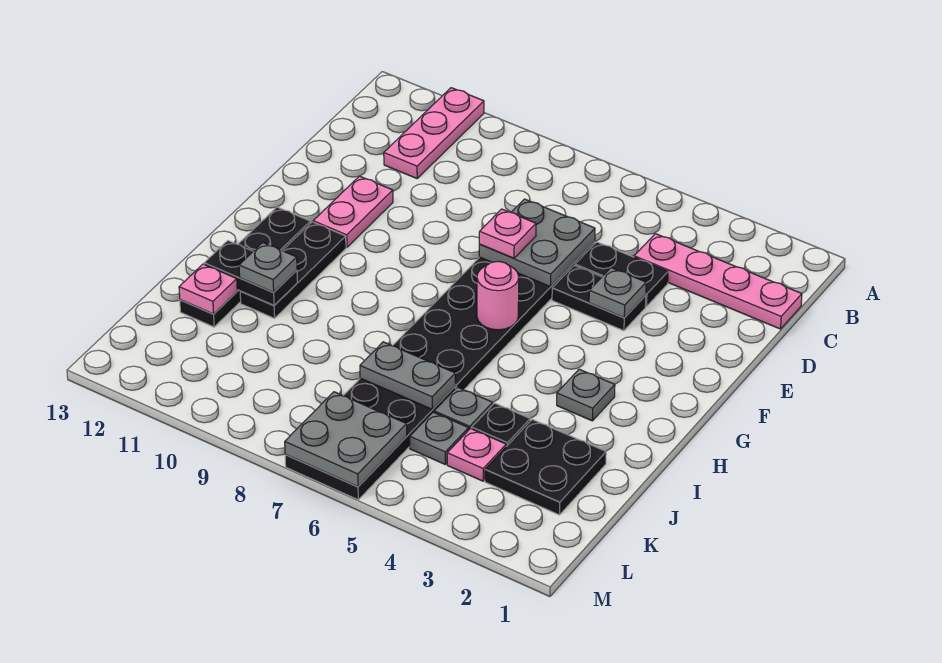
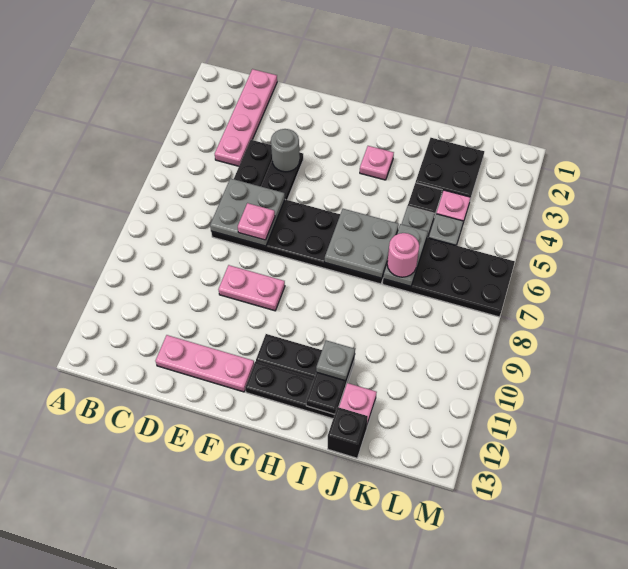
pink 1x3 plate [384,88,484,178] -> pink 1x3 plate moved to [155,335,254,392]
grey 1x1 plate [589,268,646,318] -> grey 1x1 round brick [271,129,300,172]
pink 1x2 plate [313,176,393,247] -> pink 1x2 plate moved to [218,265,285,311]
pink 1x1 round brick [477,261,519,330] -> pink 1x1 round brick moved to [387,233,419,277]
grey 1x1 plate [557,369,615,421] -> pink 1x1 plate [360,146,394,180]
none -> black 1x1 brick [328,407,368,458]
grey 2x2 plate [285,392,407,487] -> grey 2x2 plate moved to [325,209,399,278]

